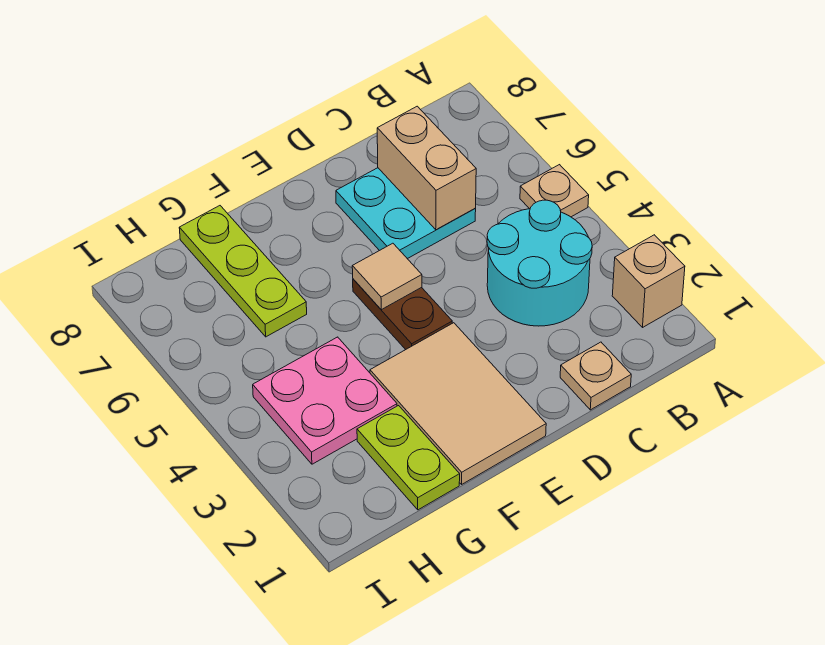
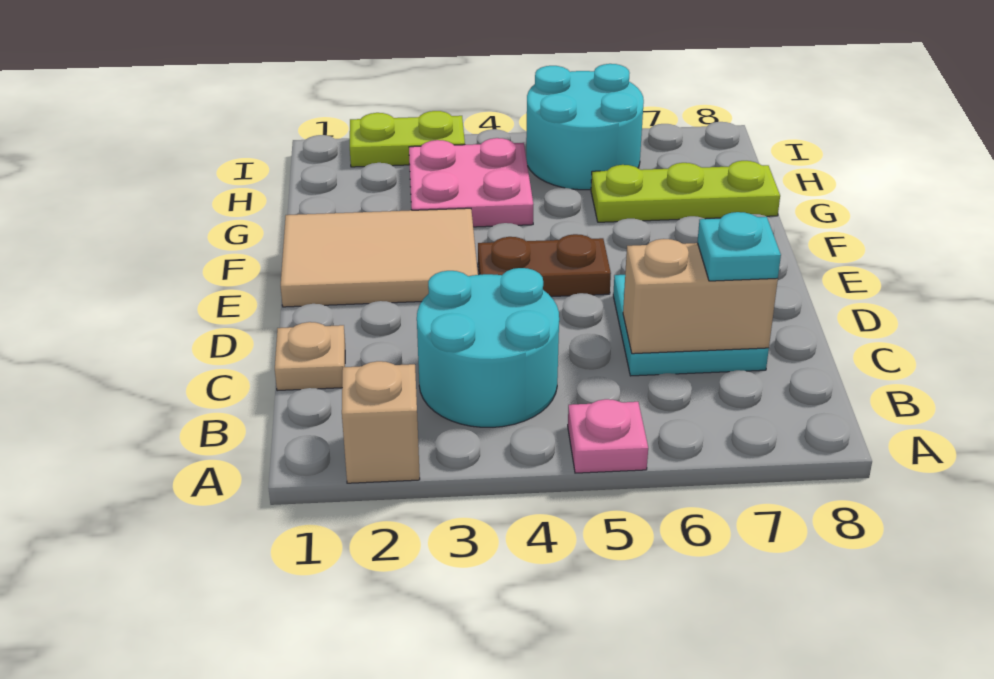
tan 1x1 plate [520,165,589,217] -> pink 1x1 plate [568,399,648,473]
none -> cyan 1x1 plate [697,212,781,281]
tan 1x1 tile [352,243,422,310] -> none
lime 1x2 plate [357,406,460,510] -> lime 1x2 plate moved to [350,111,465,167]
none -> cyan 2x2 round brick [526,64,644,190]

